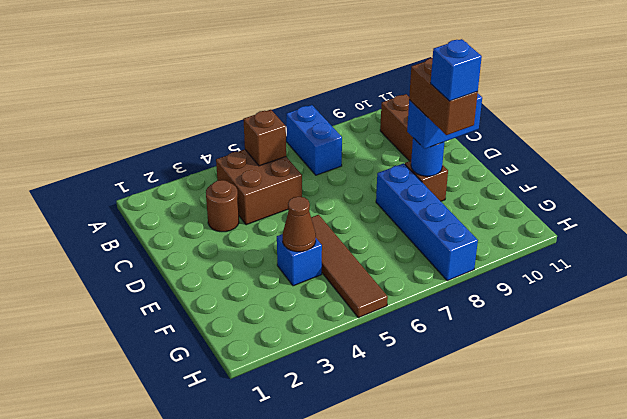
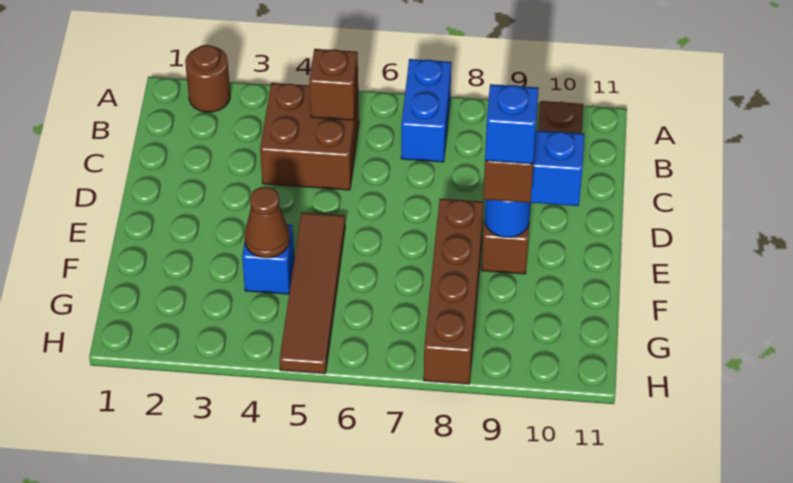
brown 1x1 round brick [206,180,239,232] -> brown 1x1 round brick moved to [185,45,230,112]
blue 1x4 brick [376,163,478,281] -> brown 1x4 brick [424,199,484,384]

